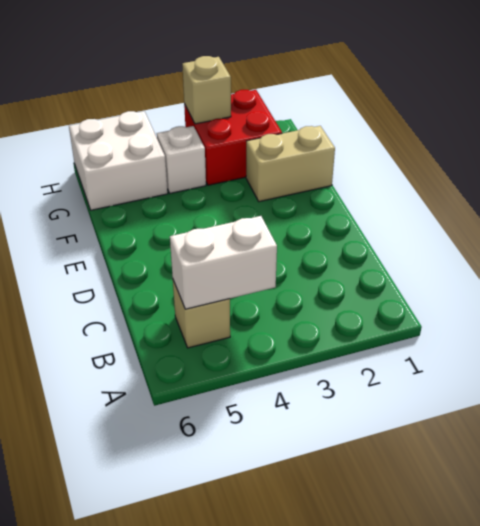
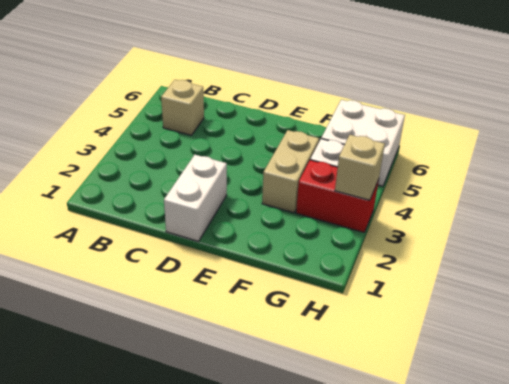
white 1x2 brick [170,216,277,309] -> white 1x2 brick moved to [164,155,227,241]
tan 1x2 brick [246,126,335,202] -> tan 1x2 brick moved to [262,130,319,213]
red 2x2 brick [184,90,282,185] -> red 1x2 brick [296,160,379,232]

